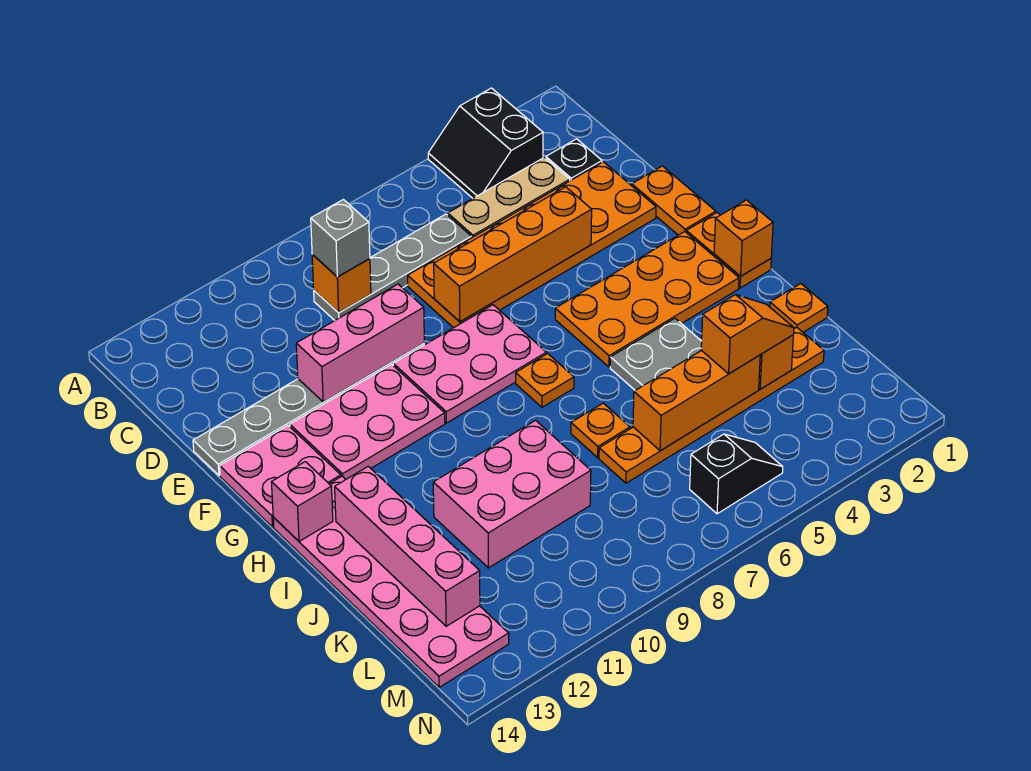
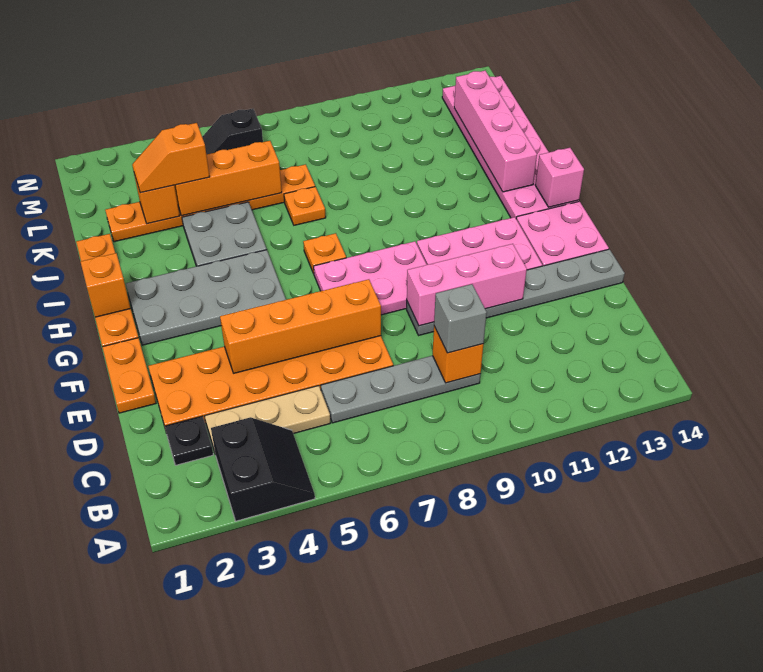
orange 2x4 plate [555,232,739,367] -> grey 2x4 plate [126,250,286,345]
pink 2x3 brick [433,420,591,568] -> none

